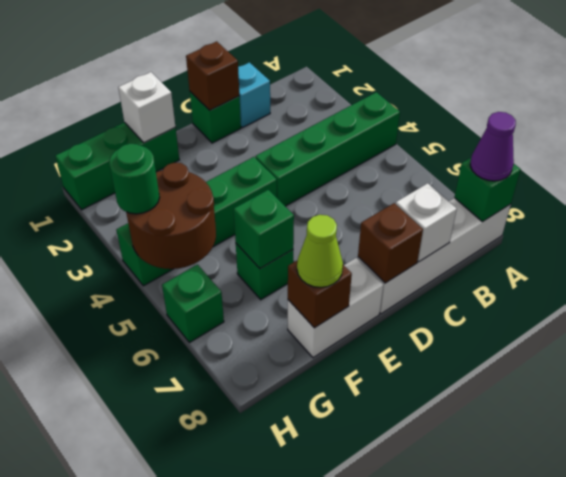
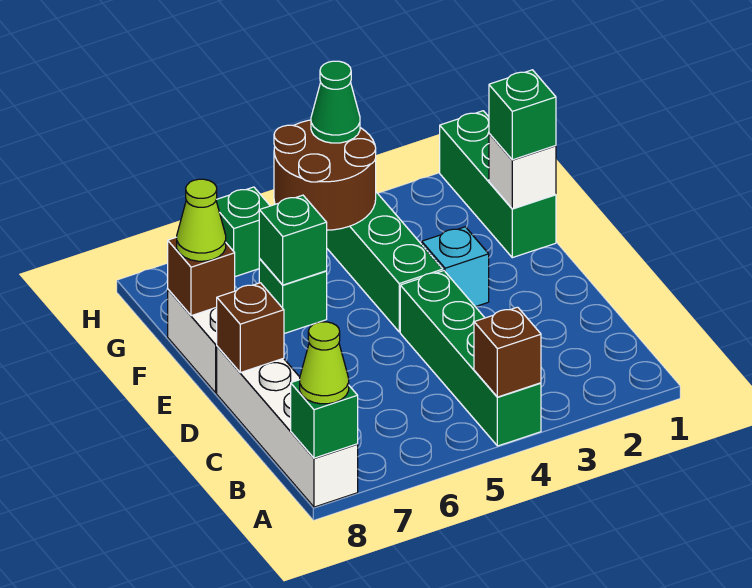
purple 1x1 cone [470,112,516,181] -> lime 1x1 cone [300,322,349,404]
cyan 1x1 brick [238,62,270,128] -> cyan 1x1 brick moved to [422,227,489,307]
white 1x1 brick [396,183,457,262] -> none
green 1x1 brick [190,92,241,143] -> green 1x1 brick moved to [489,70,556,160]
brown 1x1 brick [186,41,239,110] -> brown 1x1 brick moved to [474,307,541,397]
green 1x1 round brick [109,144,160,214] -> green 1x1 cone [311,61,360,143]

